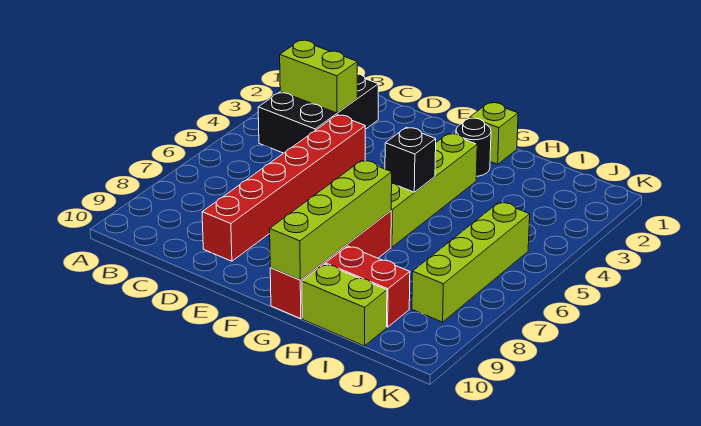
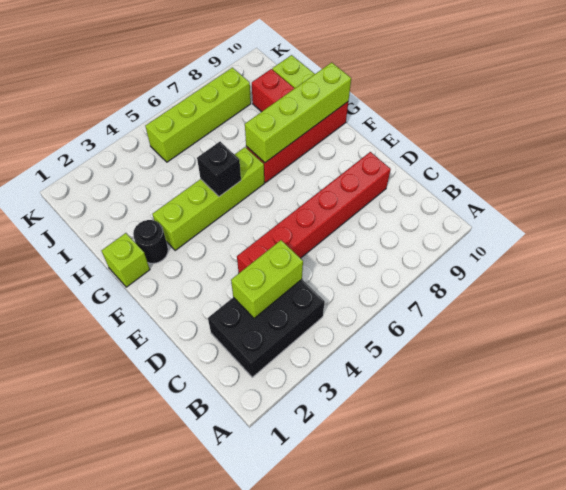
lime 1x2 brick [280,40,357,113] -> lime 1x2 brick turned to [231,240,303,318]

